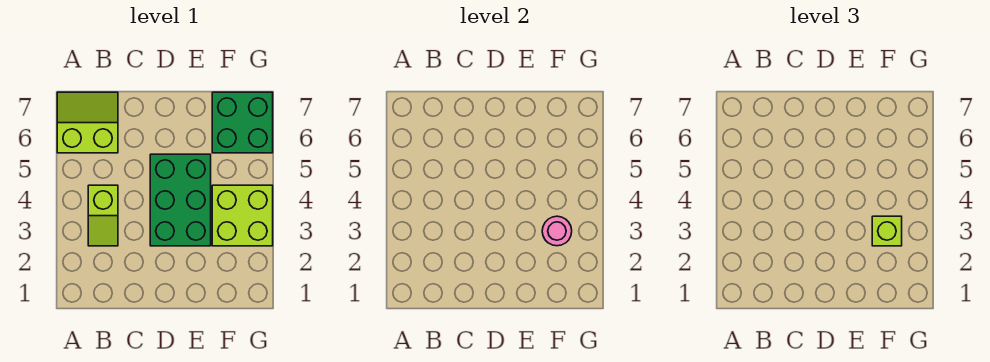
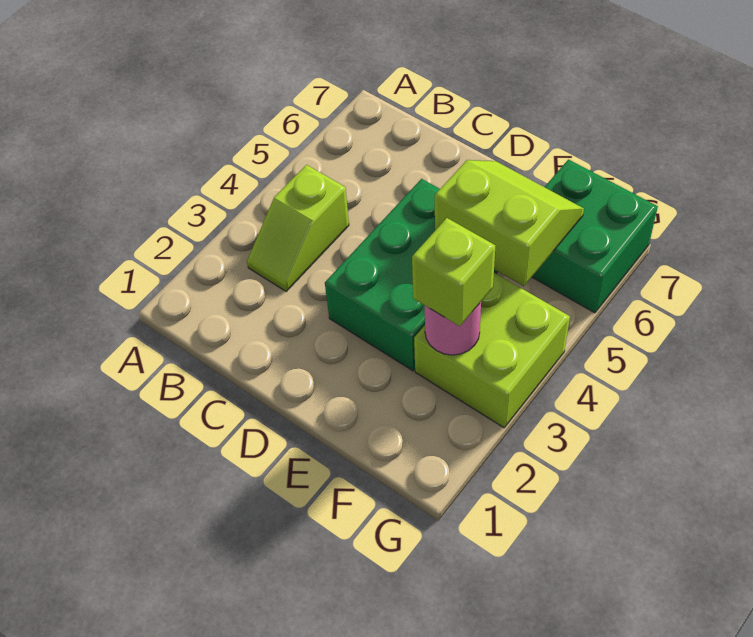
lime 2x2 slope [57,92,118,153] -> lime 2x2 slope moved to [435,160,584,286]

